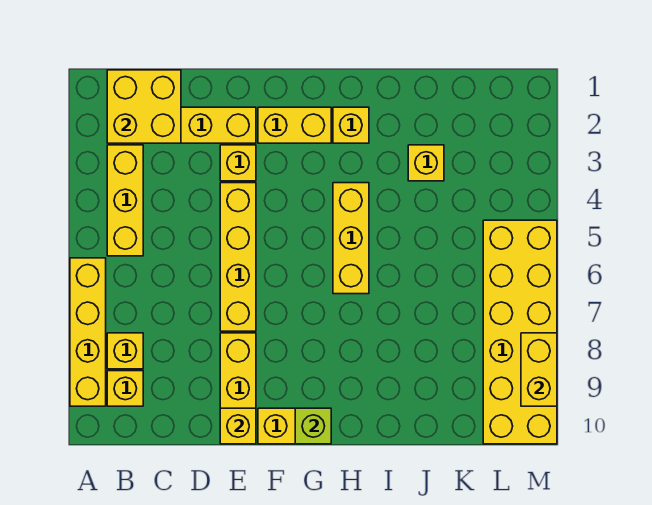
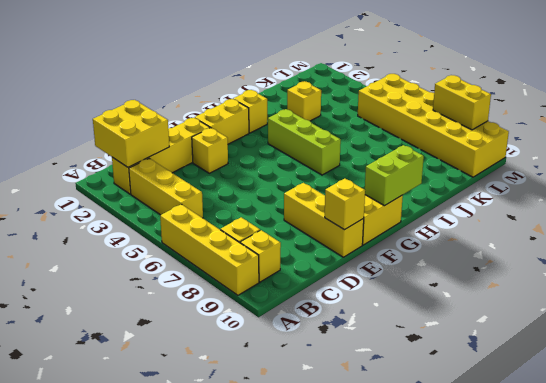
yellow 1x4 brick [220,183,256,331] -> none
lime 1x1 brick [295,408,331,444] -> lime 1x2 brick [365,145,424,206]
yellow 1x3 brick [333,183,369,294] -> lime 1x3 brick [268,109,341,175]

